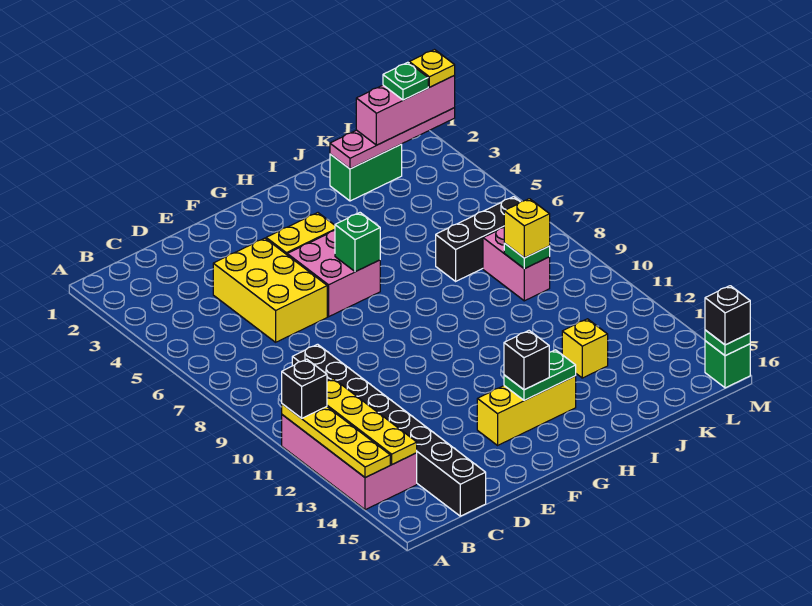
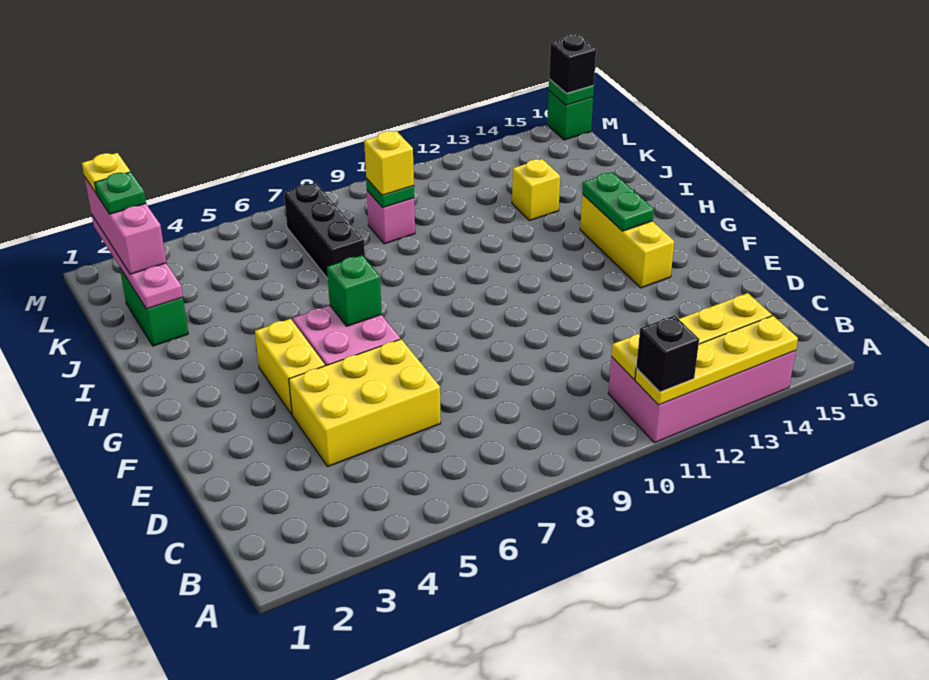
black 1x8 brick [292,344,486,516] -> none
black 1x1 brick [504,331,549,390] -> none
pink 1x2 brick [483,228,550,301] -> pink 1x1 brick [367,191,415,244]

